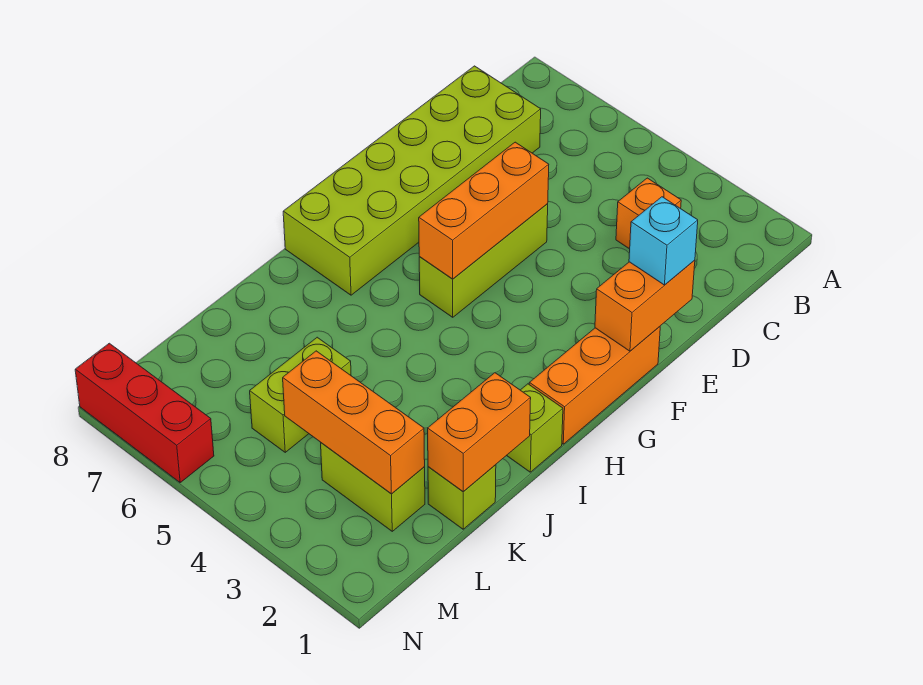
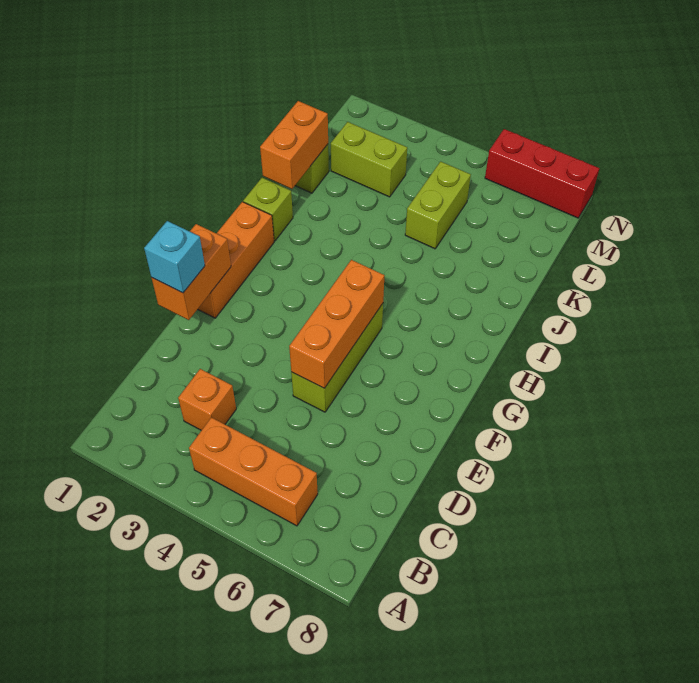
lime 2x6 brick [283,66,541,295] -> none
orange 1x3 brick [283,351,425,494] -> orange 1x3 brick moved to [189,417,318,526]

